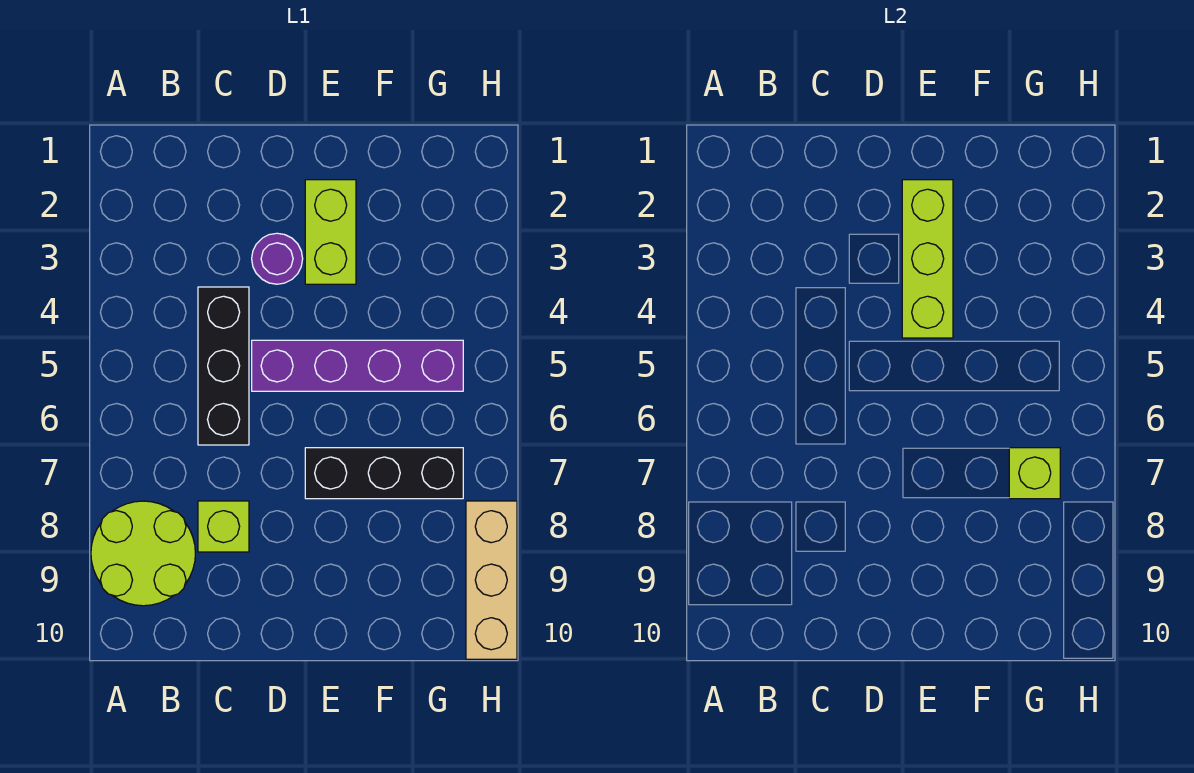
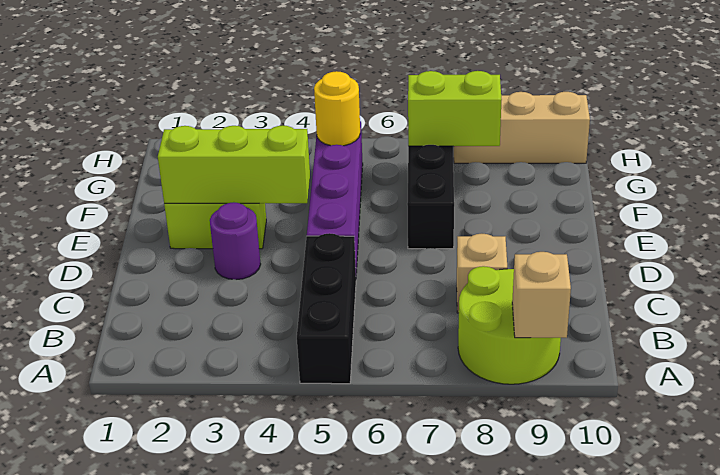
none -> tan 1x1 brick [512,252,571,338]
black 1x3 brick [198,287,249,445] -> black 1x3 brick turned to [297,233,356,384]
lime 1x1 brick [198,501,249,552] -> tan 1x1 brick [457,234,507,313]
none -> yellow 1x1 round brick [314,71,360,146]
lime 1x1 brick [1009,448,1060,499] -> lime 1x2 brick [408,71,502,146]

